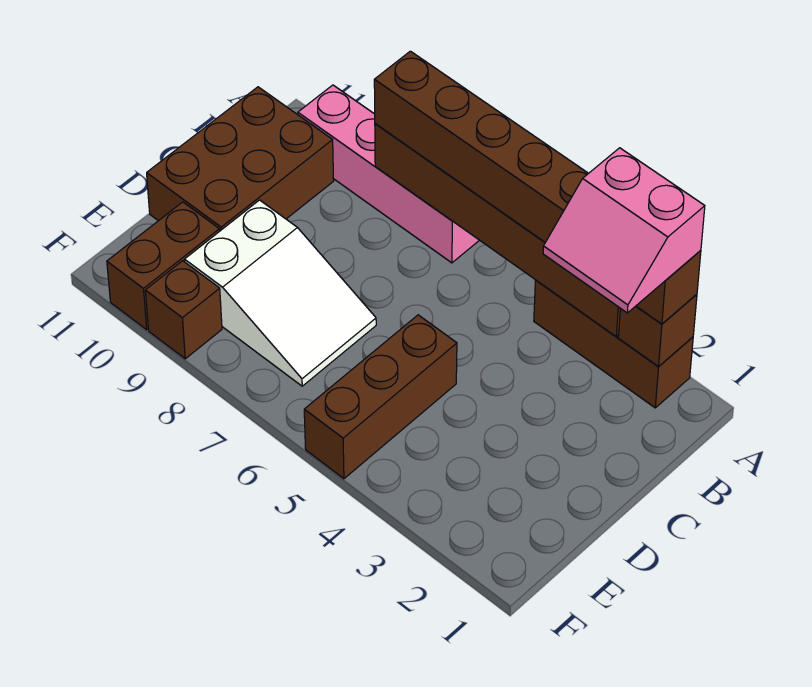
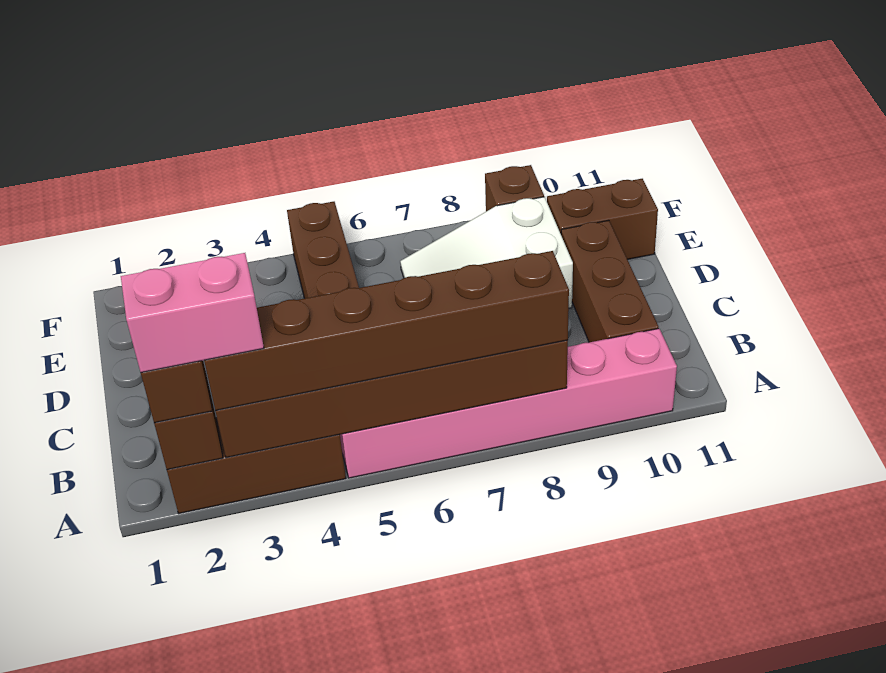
pink 1x4 brick [298,85,479,263] -> pink 1x6 brick [340,328,677,478]
brown 2x3 brick [147,87,334,231] -> brown 1x3 brick [561,220,658,342]
brown 1x2 brick [107,202,220,330] -> brown 1x2 brick turned to [547,179,658,260]

